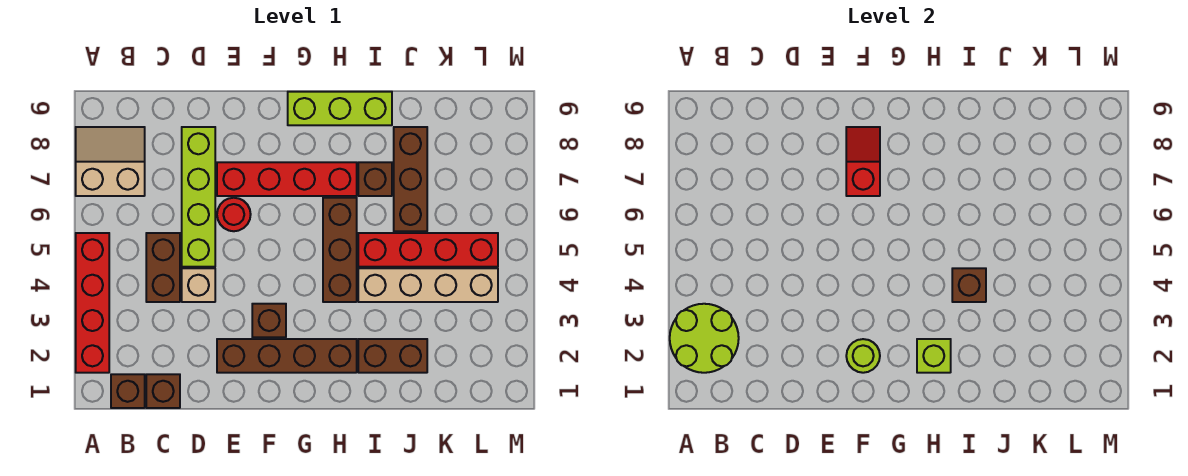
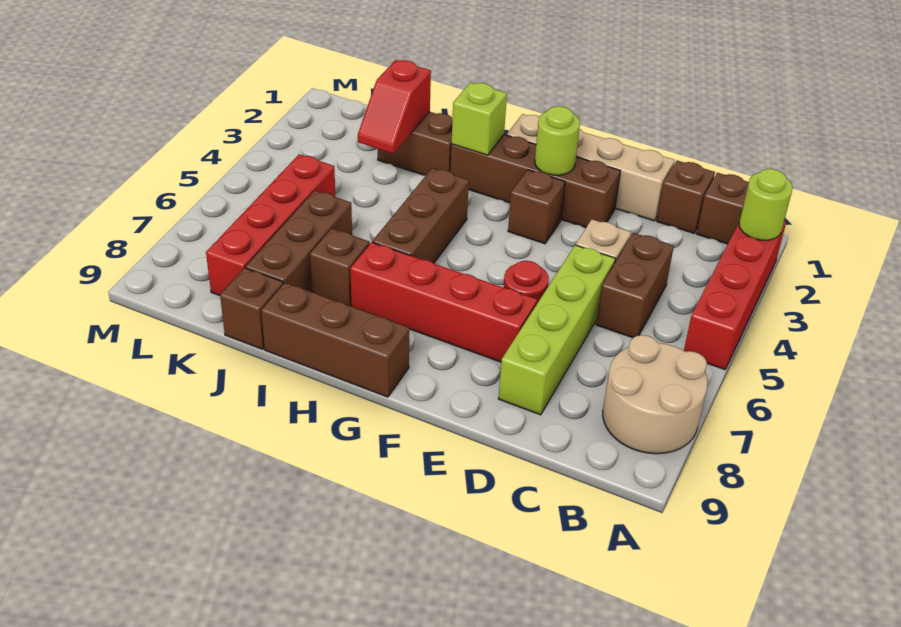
lime 2x2 round brick [670,304,739,373] -> lime 1x1 round brick [739,169,793,240]
tan 2x2 slope [76,127,145,196] -> tan 2x2 round brick [603,335,708,454]
red 1x2 slope [846,127,880,196] -> red 1x2 slope moved to [358,60,431,154]
lime 1x3 brick [288,92,392,125] -> brown 1x3 brick [261,283,409,397]
tan 1x4 brick [358,268,498,302] -> tan 1x4 brick moved to [507,114,675,221]
brown 1x1 brick [952,268,986,302] -> brown 1x1 brick moved to [220,268,283,349]
red 1x4 brick [358,233,498,267] -> red 1x4 brick turned to [206,154,335,296]

